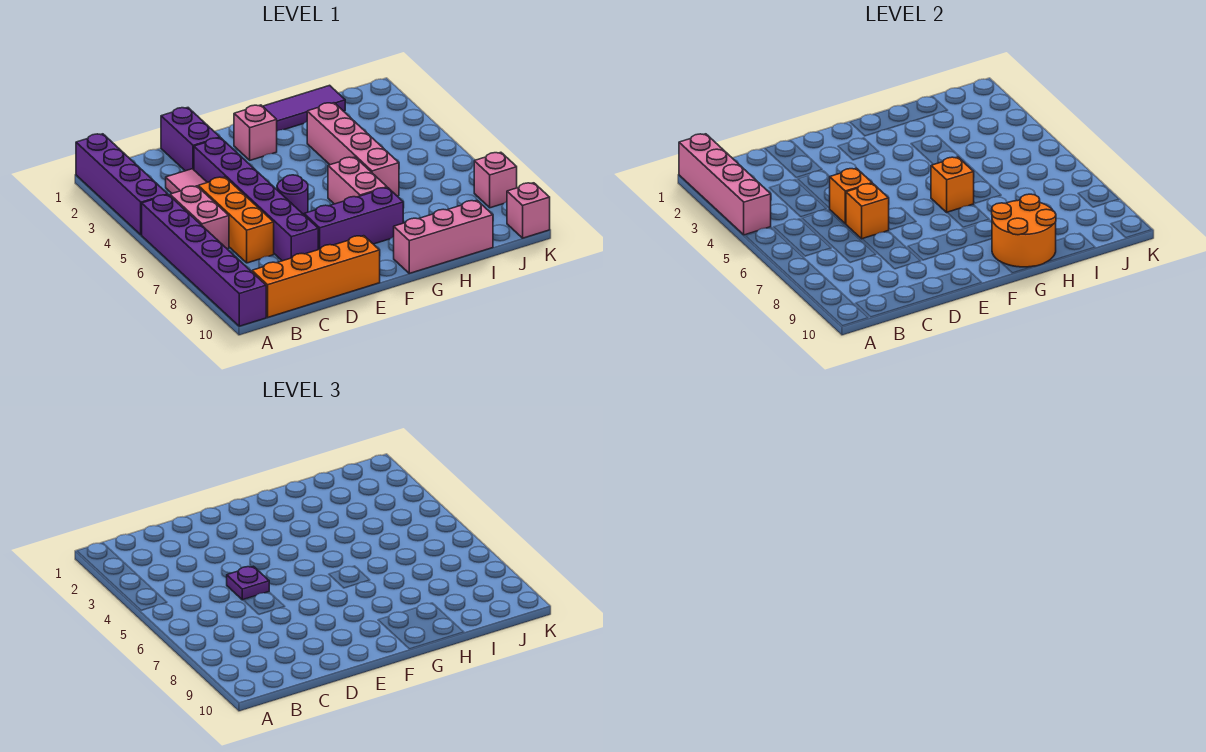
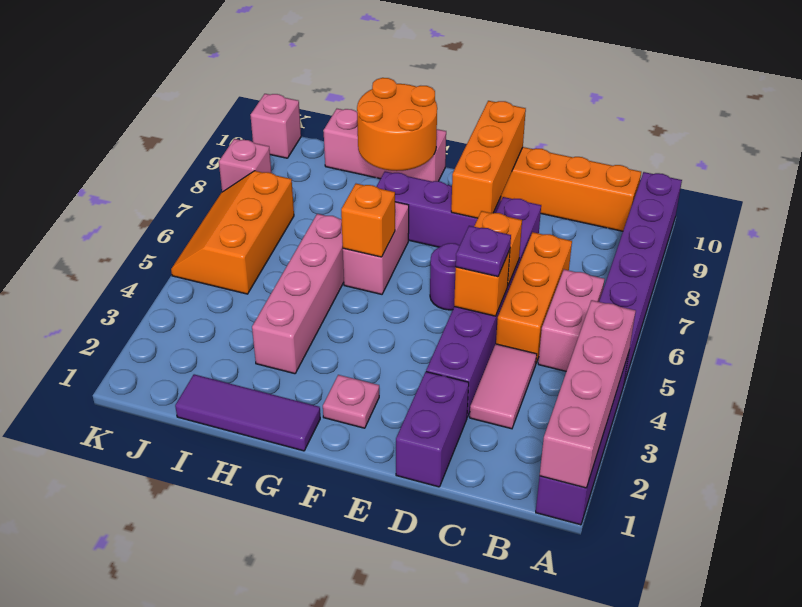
none -> orange 1x3 brick [451,101,526,218]
pink 1x1 brick [234,105,277,160] -> pink 1x1 plate [323,375,379,428]
none -> orange 2x3 slope [171,171,294,294]

